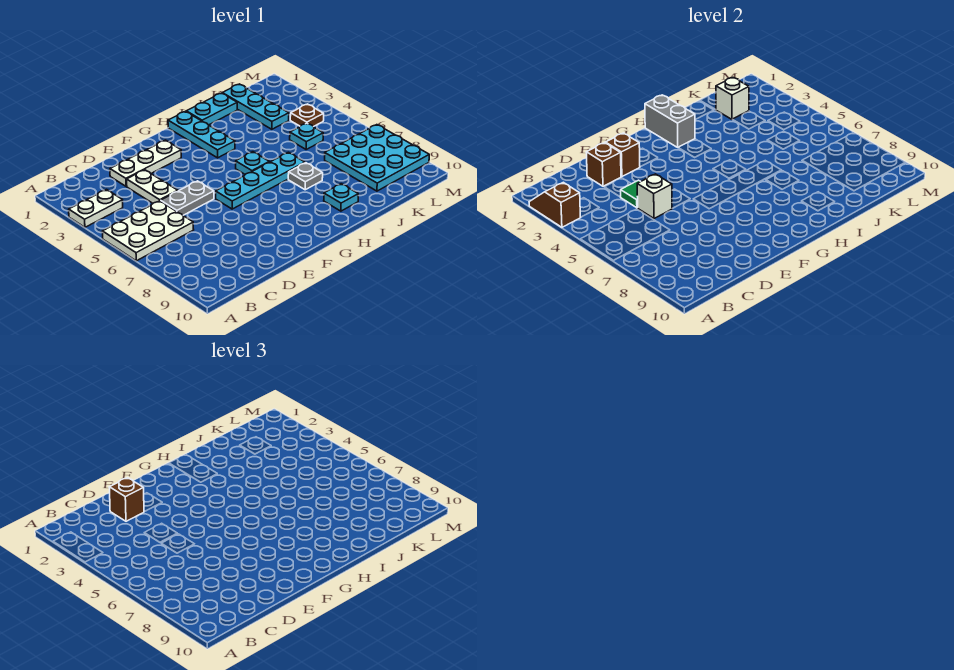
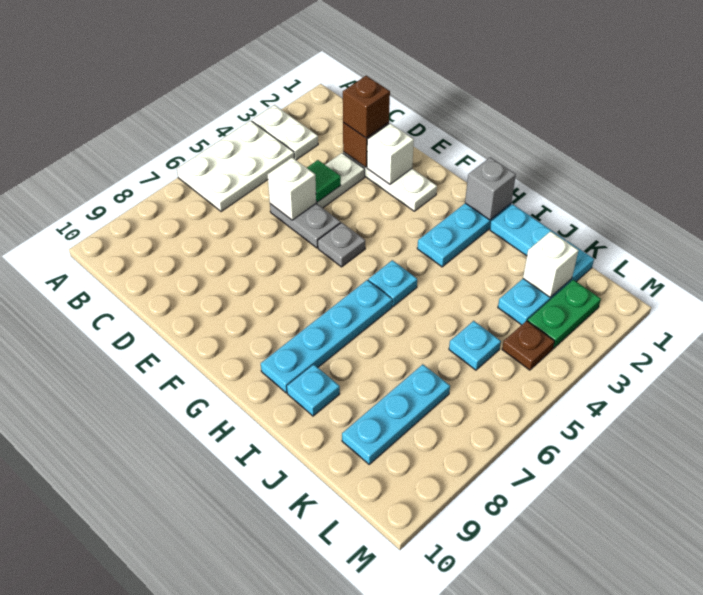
brown 1x2 slope [529,182,581,227] -> none
white 2x3 plate [102,201,194,261] -> white 2x3 plate turned to [177,121,294,212]
brown 1x1 brick [605,133,640,177] -> white 1x1 brick [367,123,414,184]
cyan 1x4 plate [216,152,305,209] -> cyan 1x4 plate turned to [261,280,392,393]
grey 1x2 brick [645,95,695,147] -> grey 1x1 brick [465,157,516,220]
grey 1x1 plate [288,163,323,190] -> grey 1x1 plate moved to [318,223,365,267]
cyan 3x3 plate [325,125,429,191] -> cyan 1x3 plate [342,364,450,464]
none -> green 1x2 plate [528,280,601,348]

